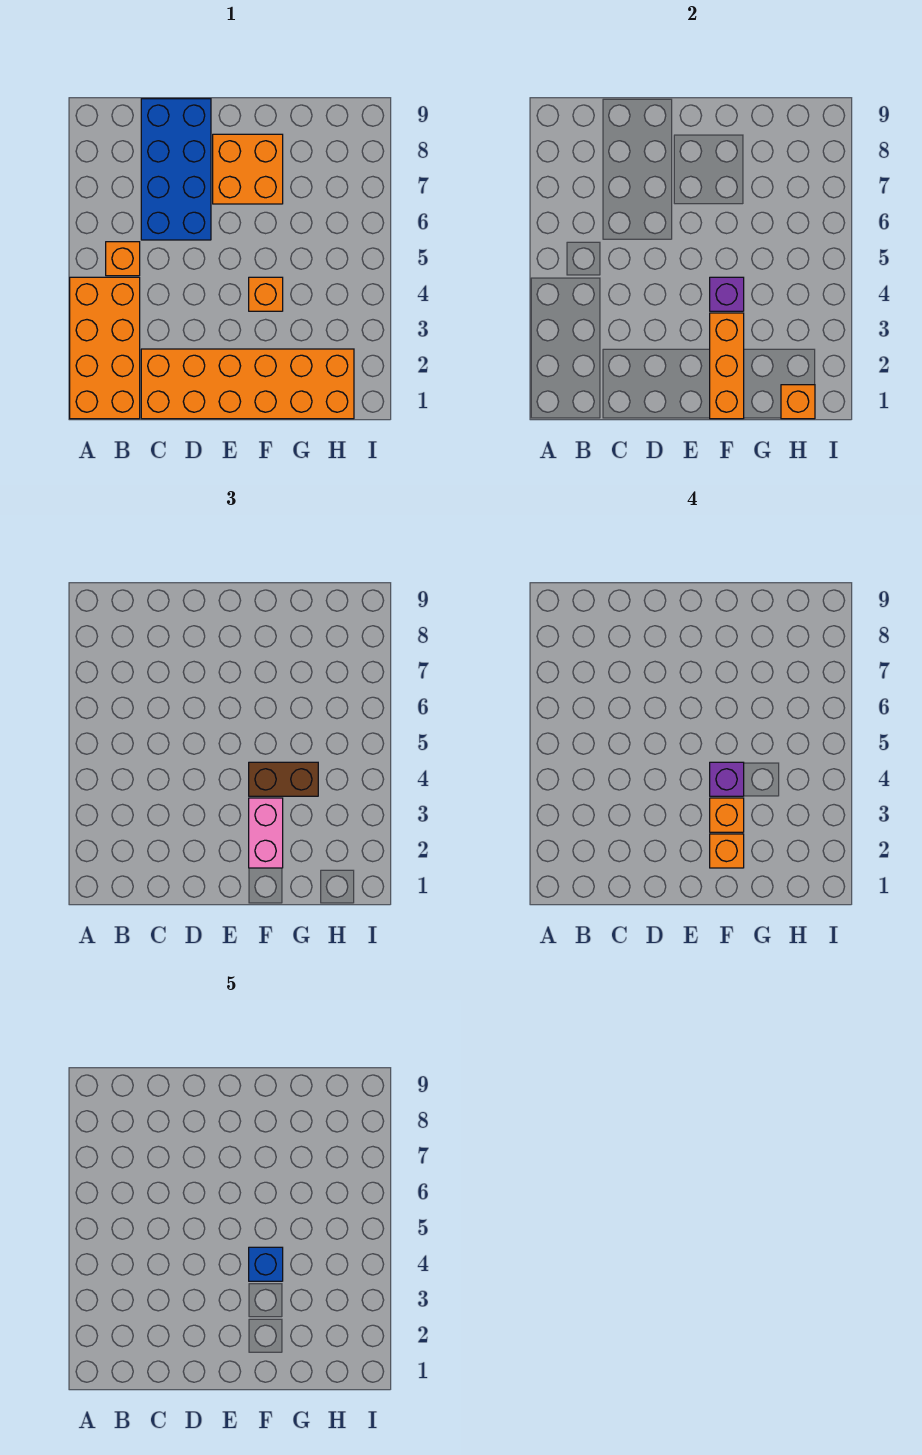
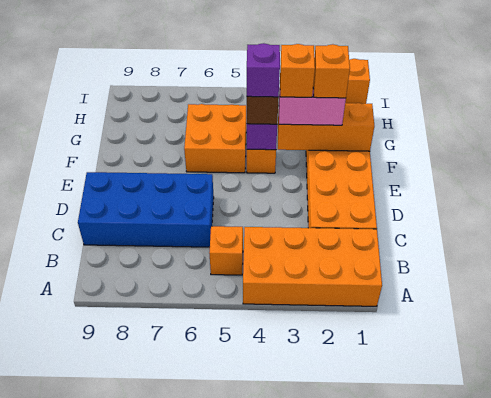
orange 2x2 brick [213,134,283,204] -> orange 2x2 brick moved to [184,104,246,173]
blue 1x1 brick [249,1247,283,1281] -> none

